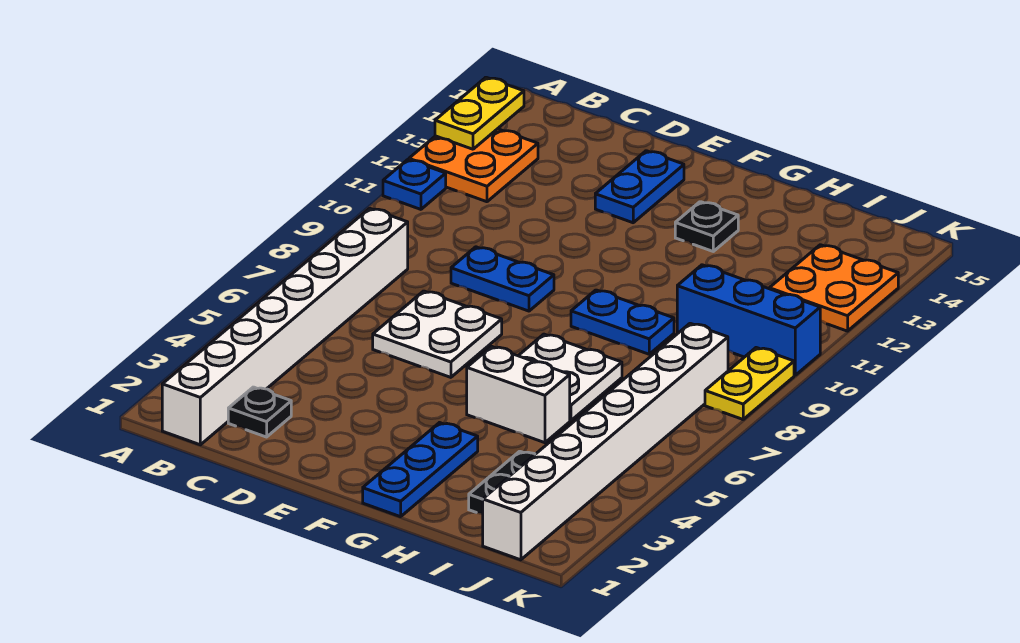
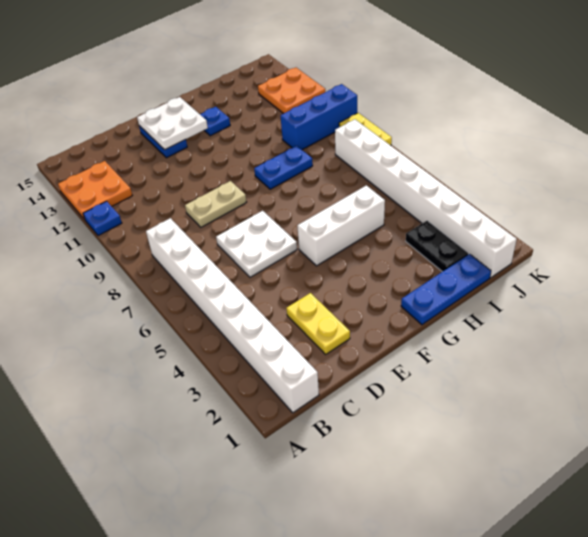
yellow 1x2 plate [435,77,524,149] -> yellow 1x2 plate moved to [286,293,350,354]
black 1x1 plate [228,387,291,437] -> none
blue 1x2 plate [451,247,554,311] -> tan 1x2 plate [185,181,246,227]
blue 1x3 plate [363,423,478,517] -> blue 1x3 plate turned to [401,254,491,325]
white 1x2 brick [467,346,570,443] -> white 1x3 brick [297,185,385,266]
white 2x2 plate [518,334,622,421] -> white 2x2 plate moved to [137,97,208,150]
black 1x1 plate [675,202,738,251] -> blue 1x1 plate [200,107,230,136]

